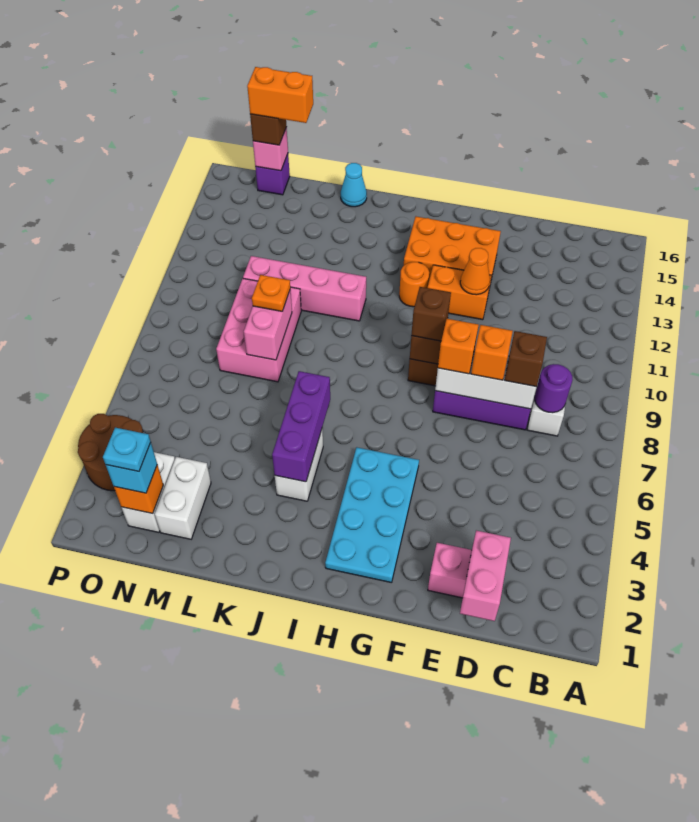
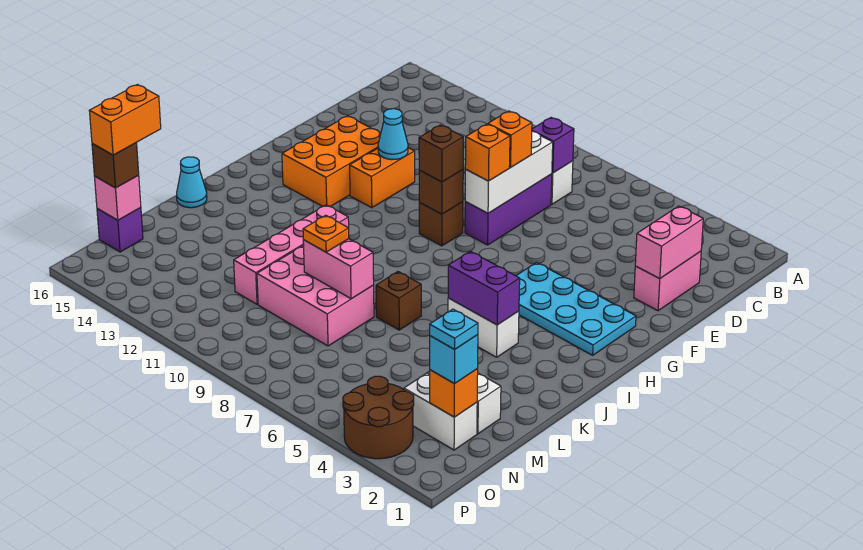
purple 1x1 round brick [535,364,572,413] -> purple 1x1 brick [532,118,574,173]
pink 1x2 brick [460,530,511,621] -> pink 1x2 brick turned to [635,206,703,279]
brown 1x1 brick [505,331,547,387] -> brown 1x1 brick moved to [376,272,421,330]
orange 1x1 cone [460,248,490,295] -> cyan 1x1 cone [378,109,408,160]
orange 1x1 round brick [399,262,429,307] -> none
purple 1x3 brick [272,371,330,482] -> purple 1x2 brick [448,251,520,325]

